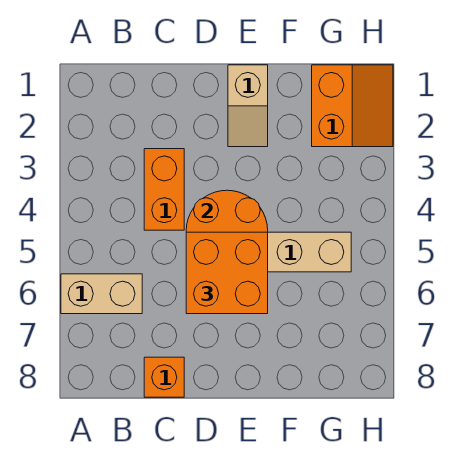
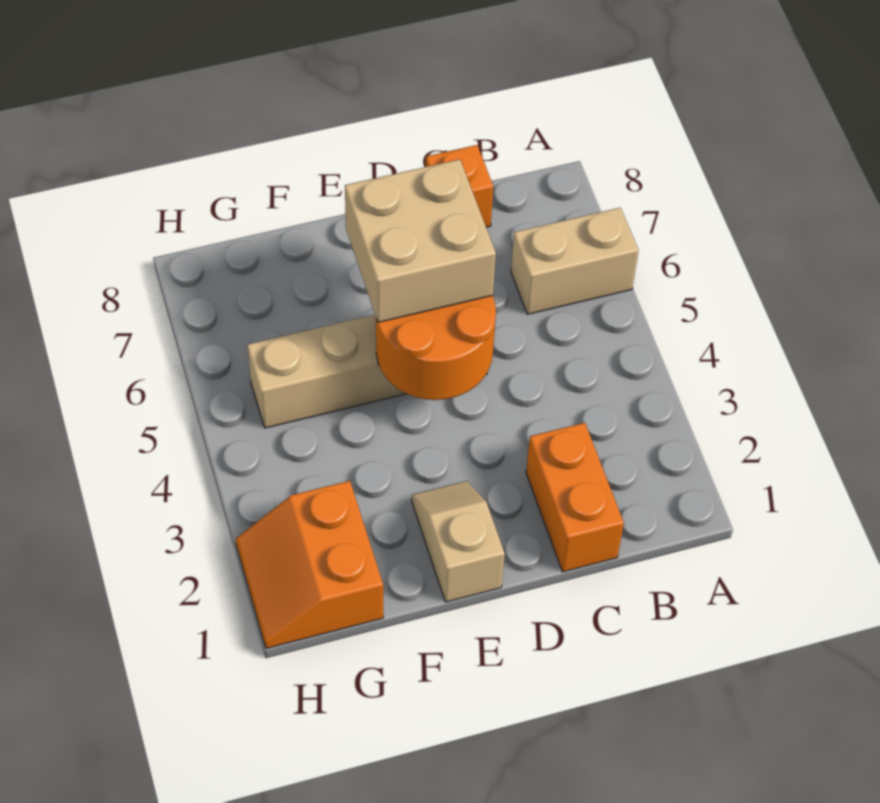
orange 1x2 brick [144,149,184,230] -> orange 1x2 brick moved to [526,423,624,572]
orange 2x2 brick [186,232,268,314] -> tan 2x2 brick [345,159,496,322]

